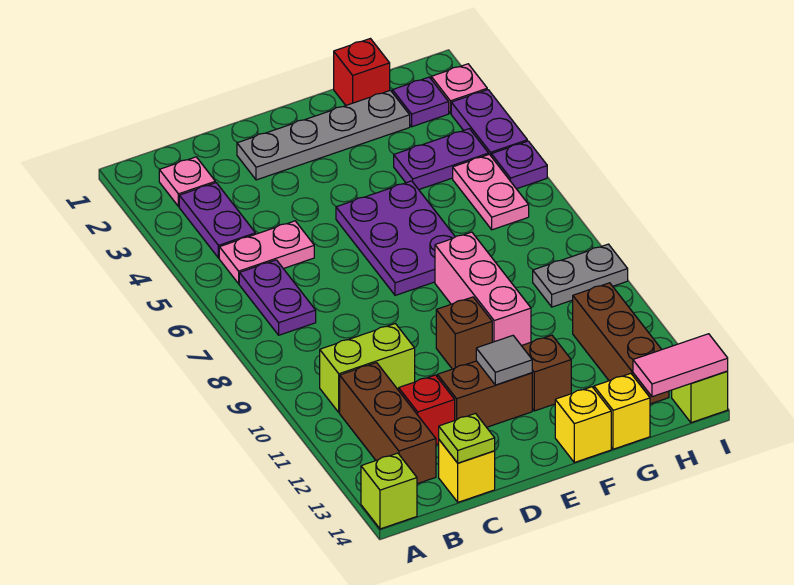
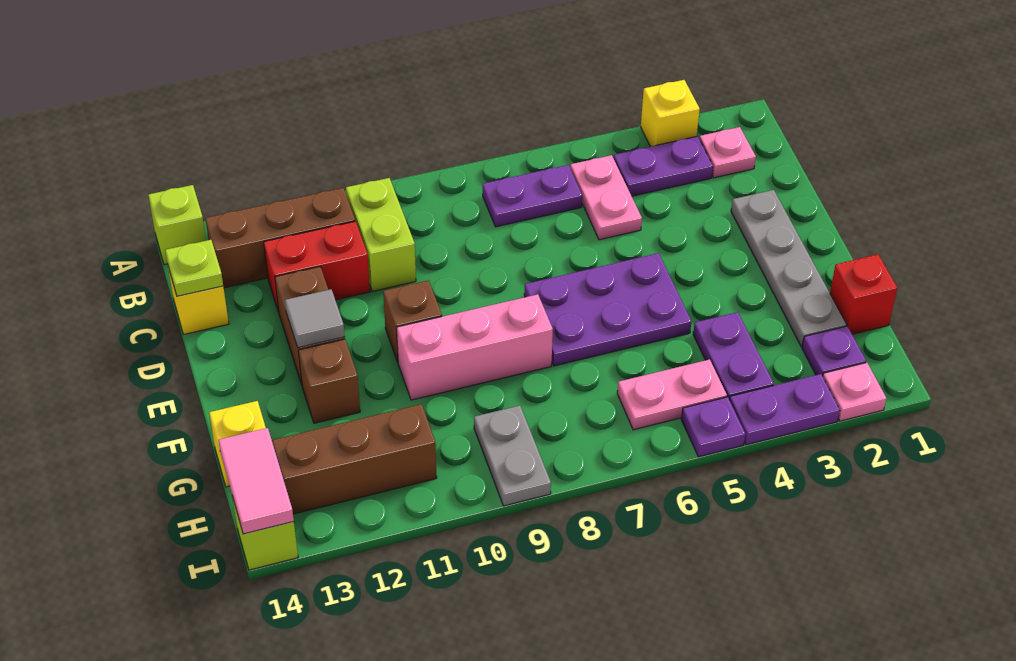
red 1x1 brick [399,375,455,445] -> red 1x2 brick [264,221,370,312]
yellow 1x1 brick [555,387,611,462] -> yellow 1x1 brick moved to [641,80,700,147]

